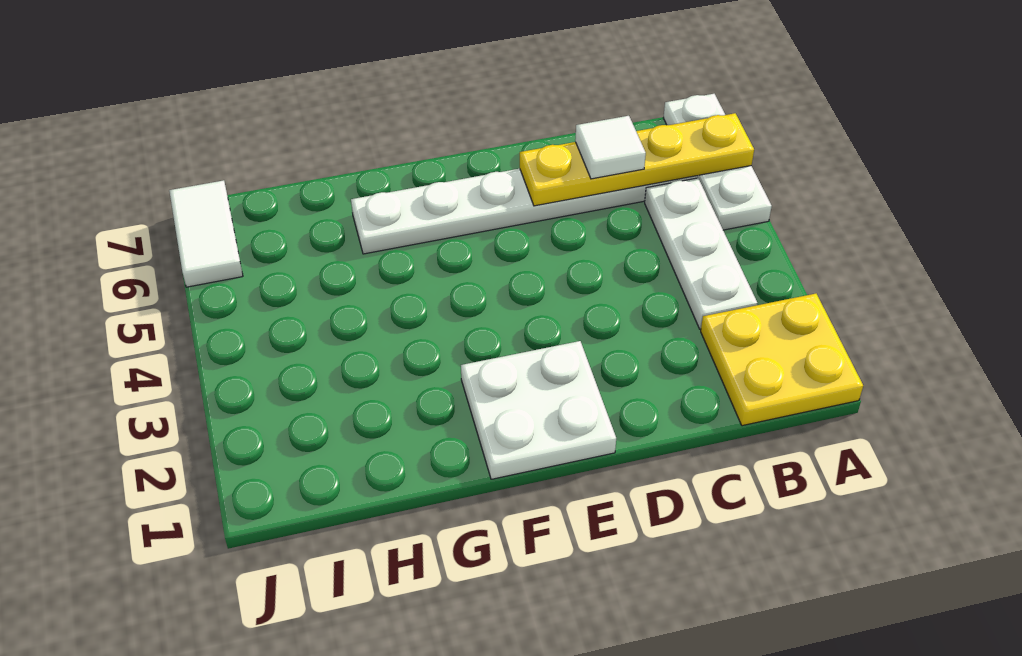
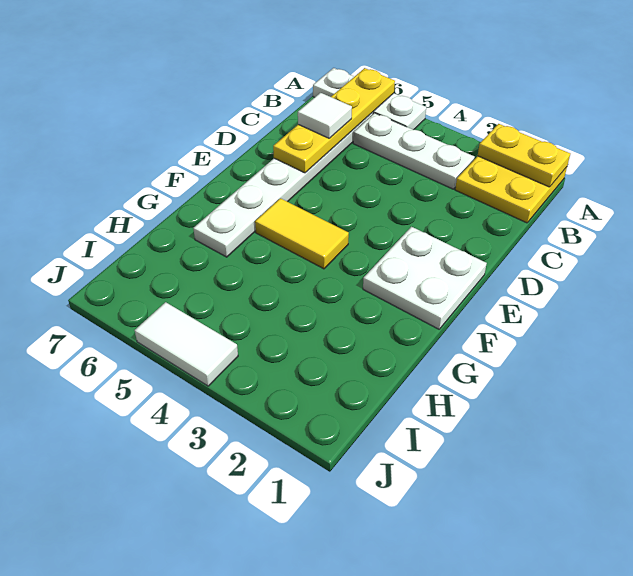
none -> yellow 1x2 plate [478,124,570,187]
none -> yellow 1x2 tile [255,198,349,269]
white 1x2 tile [169,180,243,287] -> white 1x2 tile moved to [135,302,238,386]

